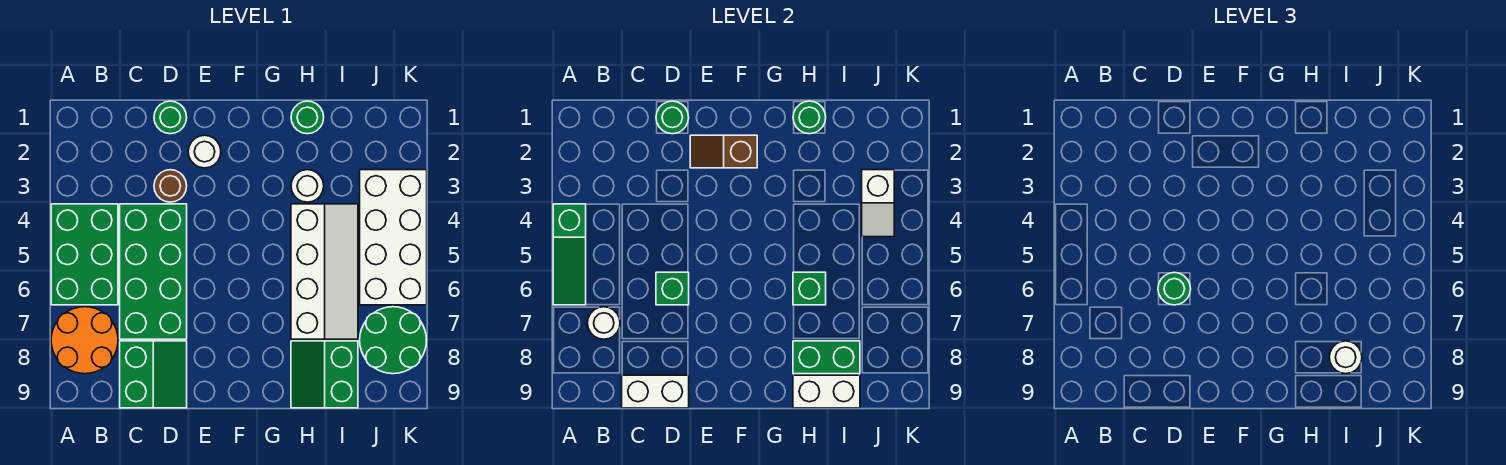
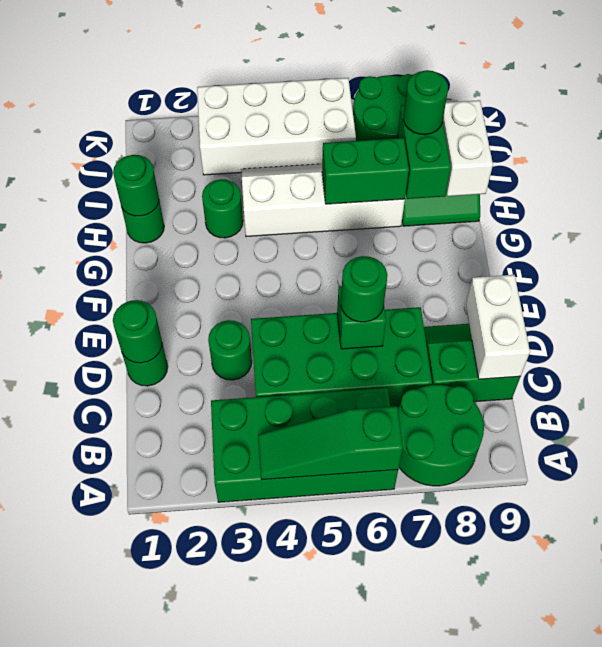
green 2x3 brick [51,204,118,305] -> green 2x4 brick [211,388,398,502]
green 1x3 slope [553,204,586,305] -> green 1x3 slope turned to [258,406,403,480]
orange 2x2 round brick [51,307,118,374] -> green 2x2 round brick [398,385,484,486]
white 1x1 round brick [588,307,620,339] -> none
brown 1x1 round brick [154,170,187,202] -> green 1x1 round brick [208,320,252,380]
white 1x1 round brick [188,135,221,168] -> none
brown 1x2 slope [690,135,757,168] -> none
white 1x1 round brick [291,170,324,202] -> green 1x1 round brick [202,179,243,238]
green 1x1 brick [793,272,826,305] -> green 1x2 brick [322,138,409,204]
white 1x1 round brick [1329,341,1362,374] -> green 1x1 round brick [403,70,448,135]
white 1x2 slope [862,170,894,237] -> none

